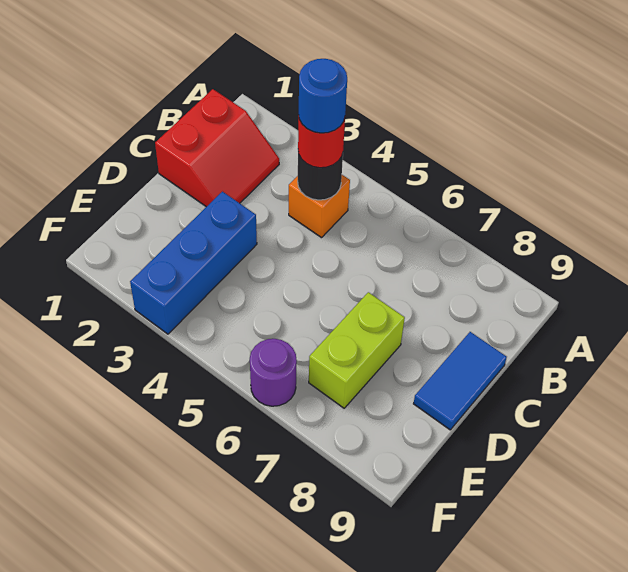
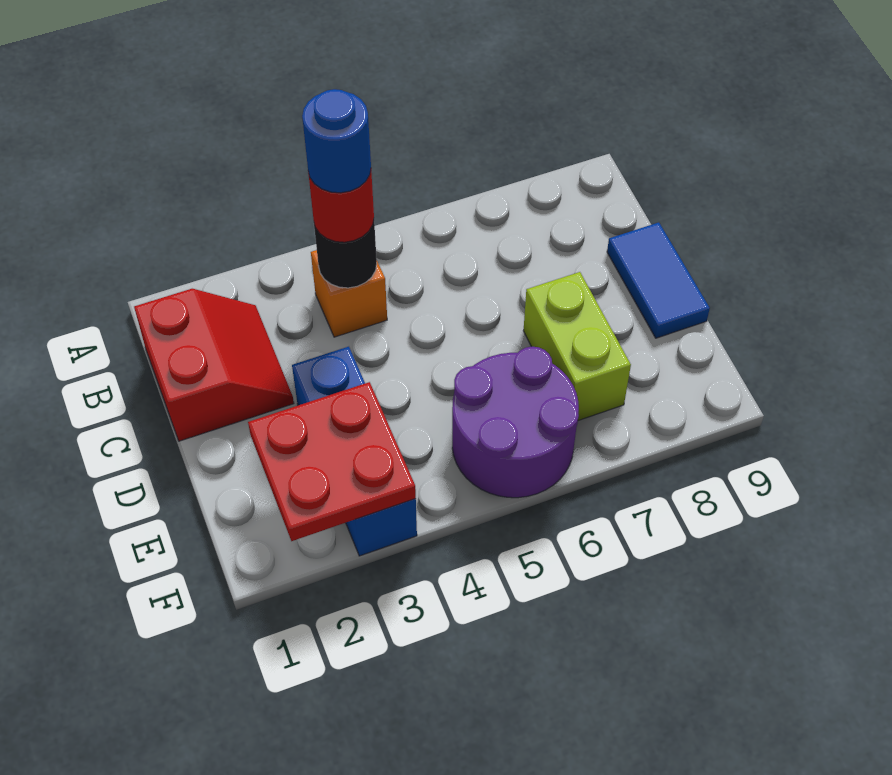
none -> red 2x2 plate [248,382,416,541]
purple 1x1 round brick [250,339,297,406] -> purple 2x2 round brick [452,347,579,498]

